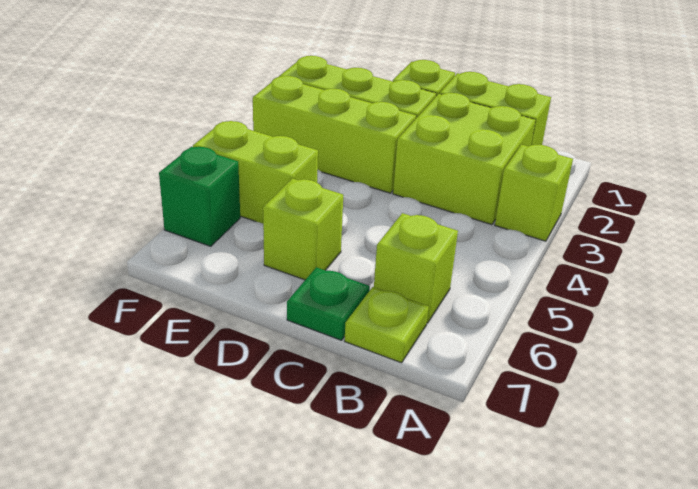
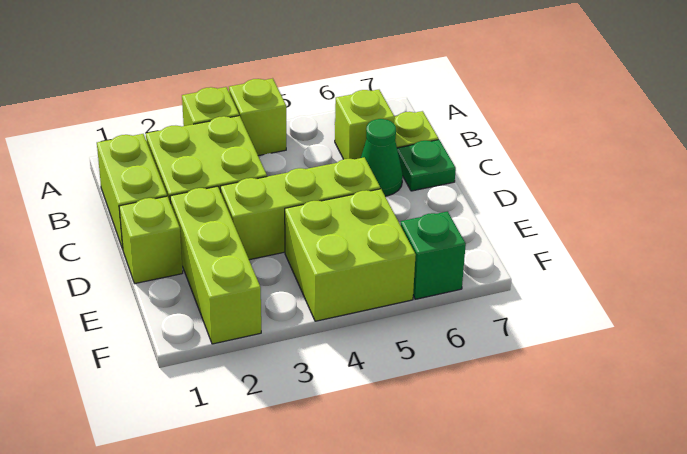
none -> green 1x1 cone [361,119,403,196]
lime 1x3 brick [253,76,416,193] -> lime 1x3 brick turned to [220,157,380,260]
lime 1x1 brick [263,179,343,280] -> lime 1x1 brick moved to [229,78,286,156]
lime 1x2 brick [193,121,318,224] -> lime 2x2 brick [285,189,416,321]

